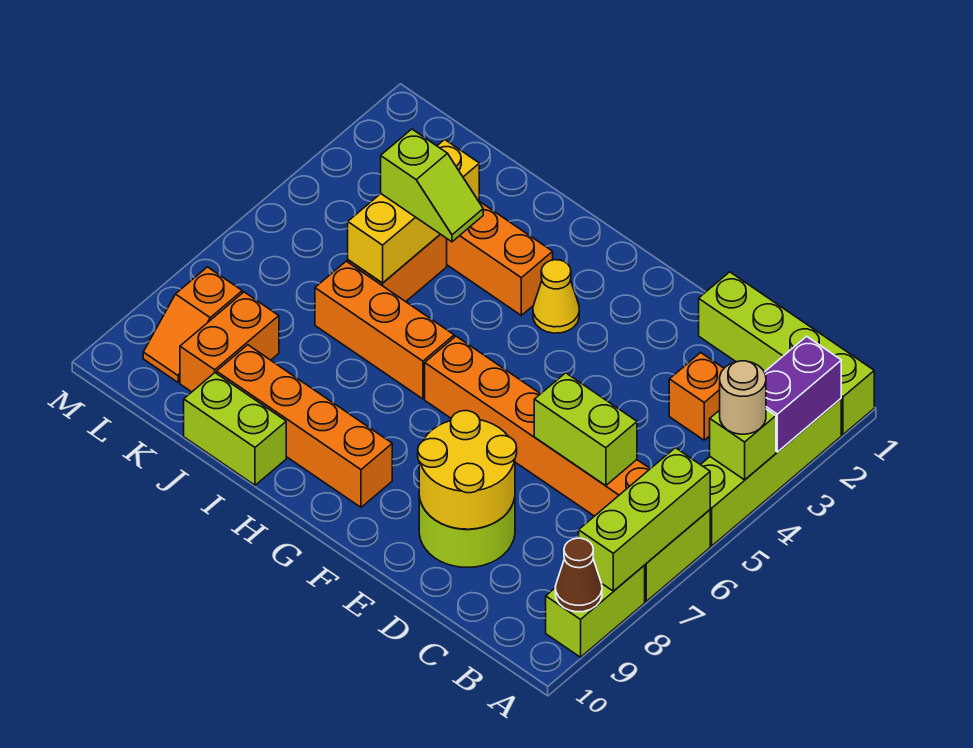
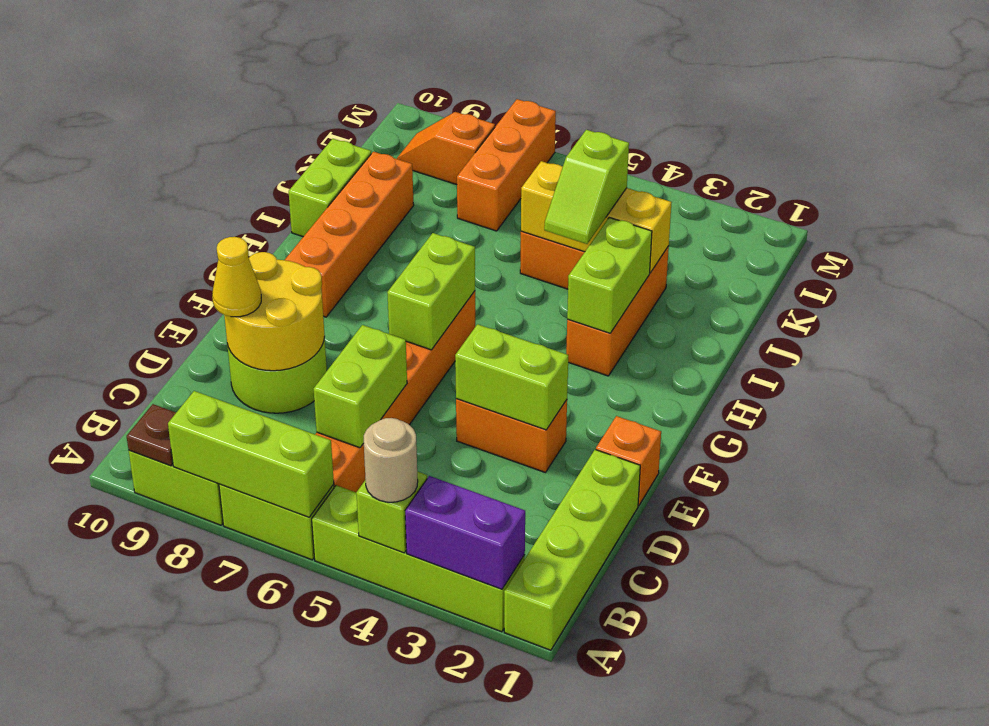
brown 1x1 cone [555,538,602,612] -> brown 1x1 plate [127,404,176,466]
orange 1x1 brick [669,353,724,440] -> orange 1x1 brick moved to [596,416,661,506]
none -> lime 1x2 brick [455,324,568,430]
none -> lime 1x2 brick [387,233,475,350]
yellow 1x1 cone [533,260,579,333] -> yellow 1x1 cone moved to [212,237,261,317]
none -> lime 1x2 brick [567,217,652,333]
orange 1x3 brick [315,261,454,399] -> orange 1x3 brick moved to [457,99,556,231]
orange 1x2 brick [180,292,279,392] -> orange 1x2 brick moved to [456,399,567,473]

